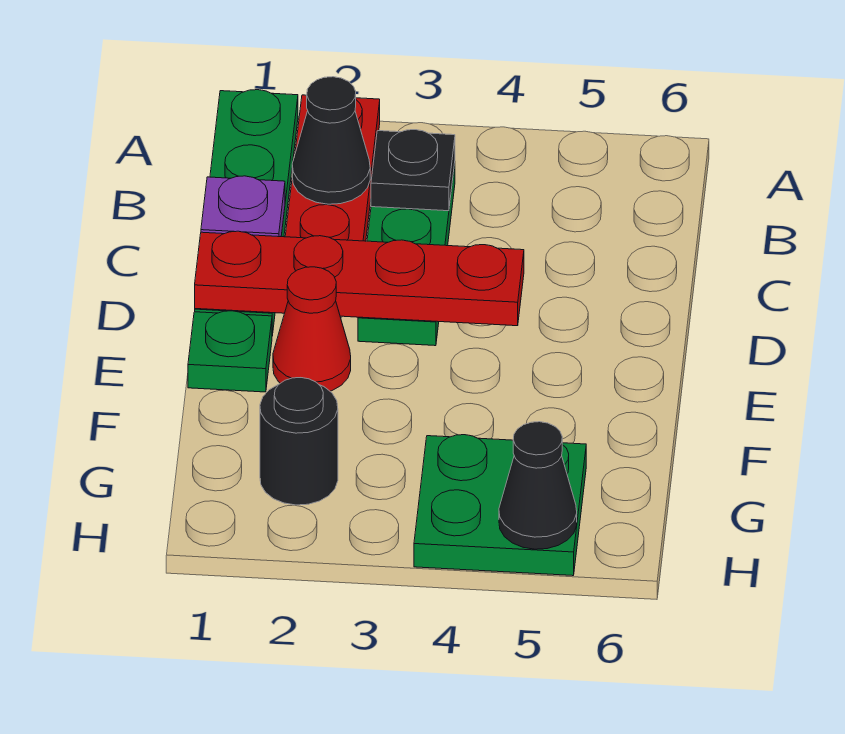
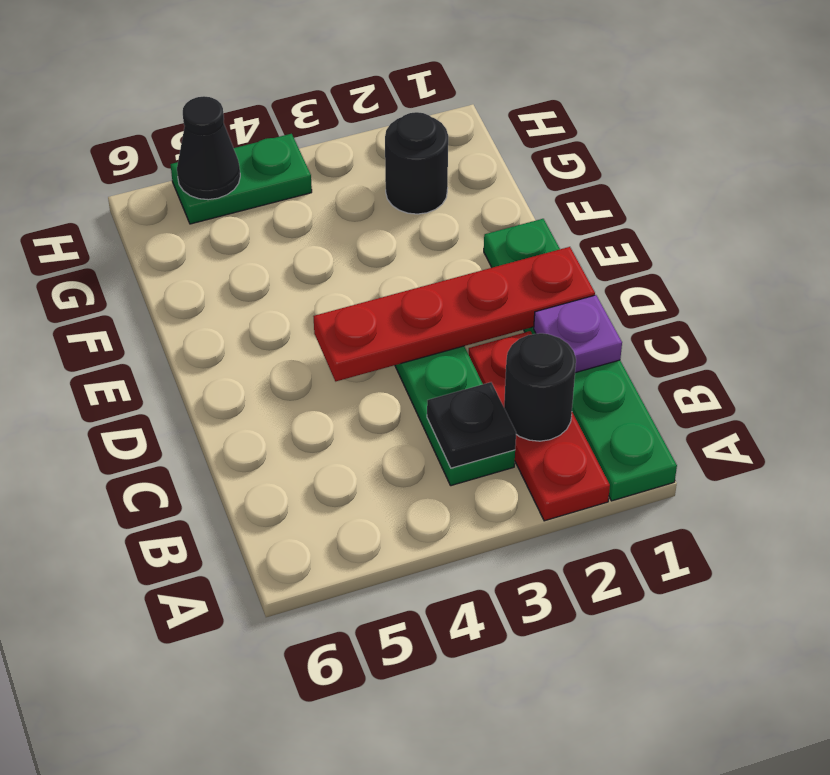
black 1x1 cone [292,77,370,204] -> black 1x1 round brick [504,333,576,441]
red 1x1 cone [273,267,351,391] -> none
green 2x2 plate [414,435,586,576] -> green 1x2 plate [170,134,312,224]

